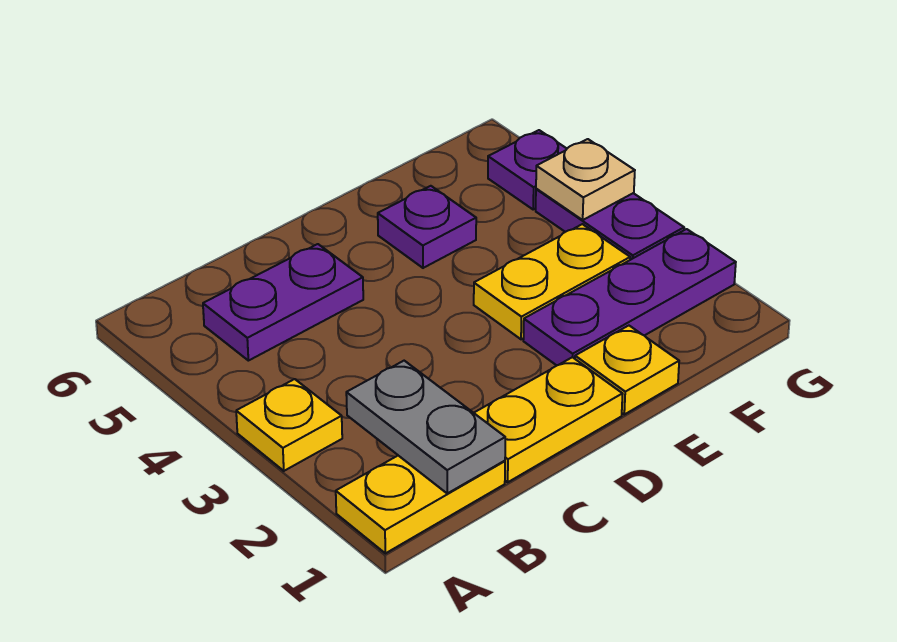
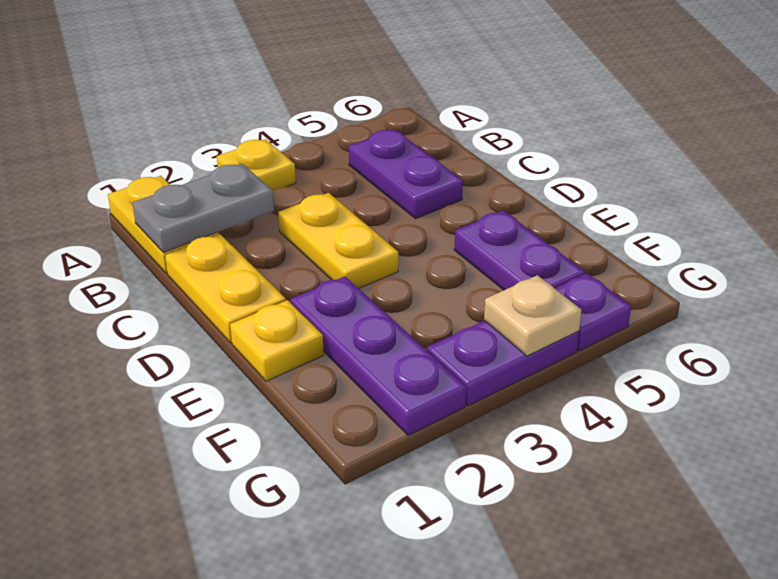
yellow 1x2 plate [474,224,630,339] -> yellow 1x2 plate moved to [278,193,398,288]
purple 1x1 plate [378,186,476,268] -> purple 1x2 plate [454,211,585,290]

